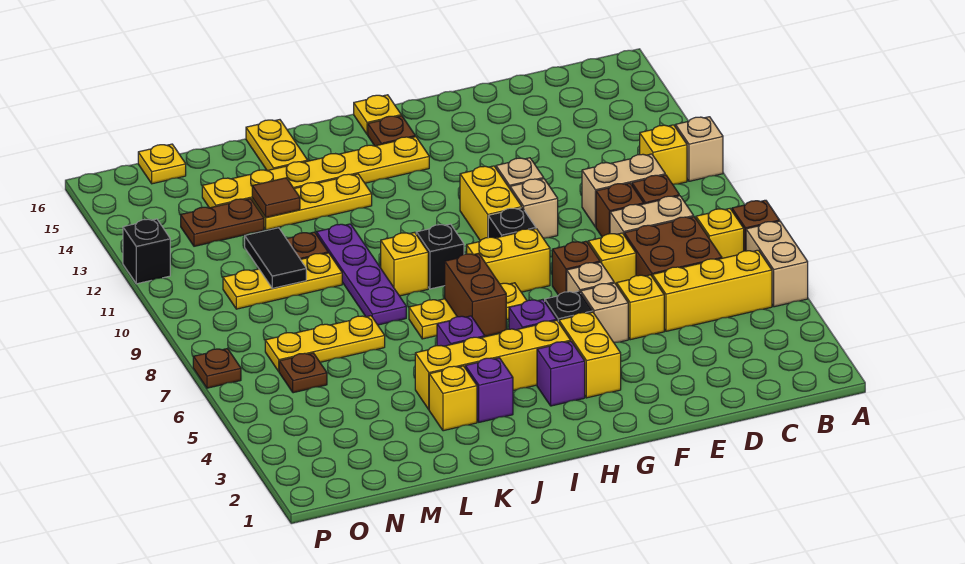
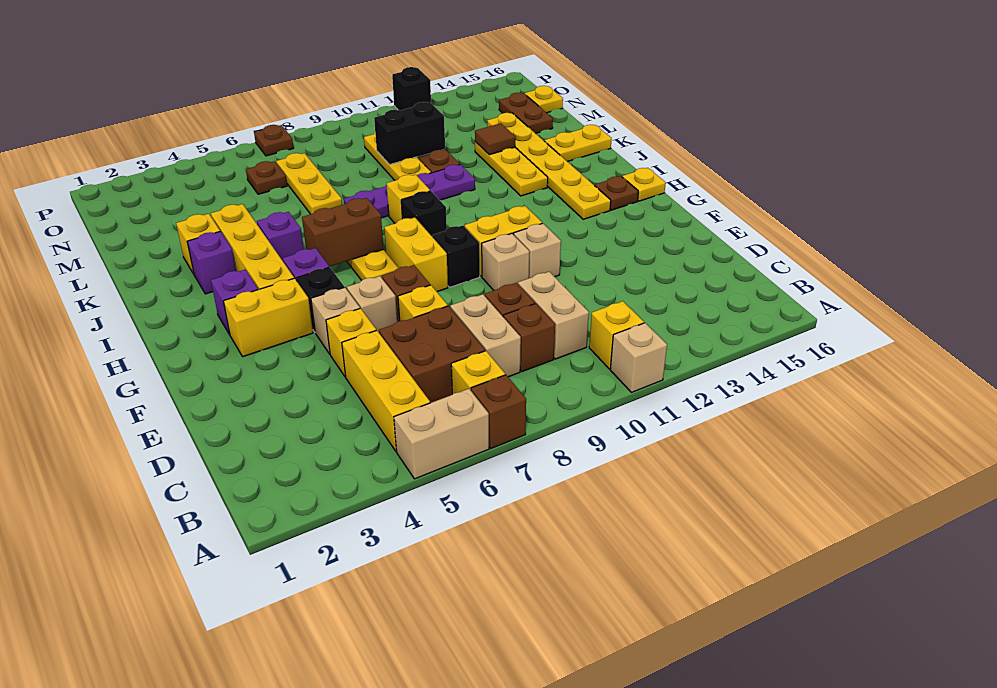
black 1x2 tile [245,228,306,288] -> black 1x2 brick [374,102,445,165]
brown 1x2 plate [181,199,264,246] -> brown 1x2 plate moved to [499,93,553,133]

